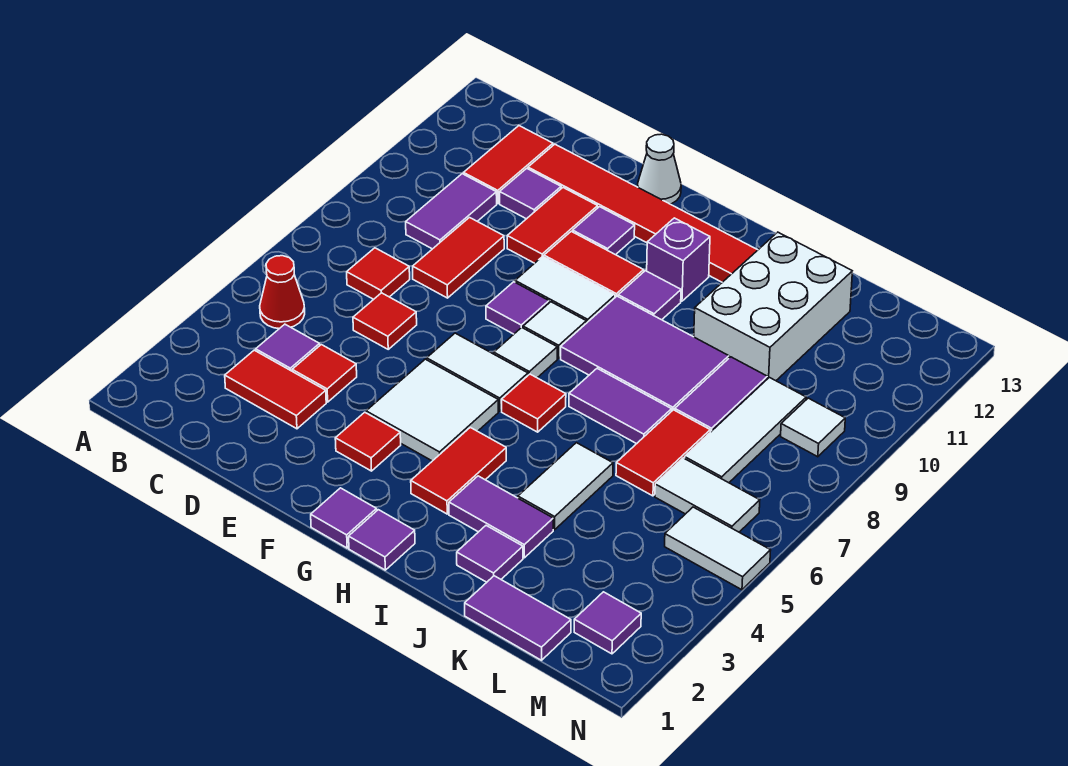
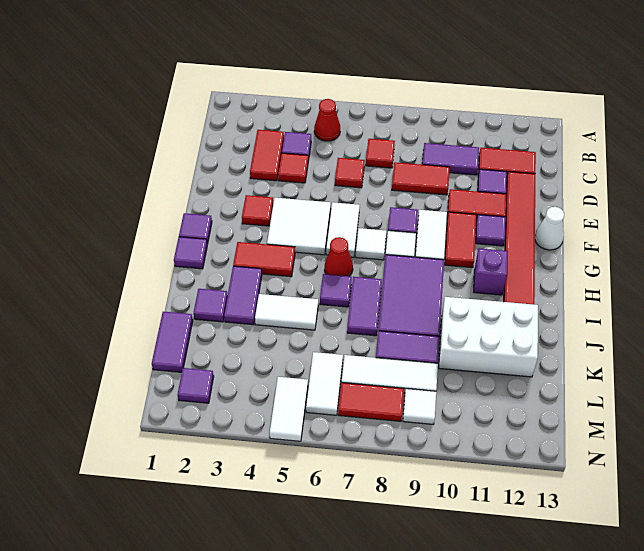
red 1x1 tile [502,374,566,432] -> red 1x1 cone [325,237,353,276]
purple 1x1 tile [618,271,681,320] -> purple 1x1 tile moved to [320,274,352,307]
red 1x2 tile [616,410,710,496] -> red 1x2 tile moved to [338,383,404,421]

